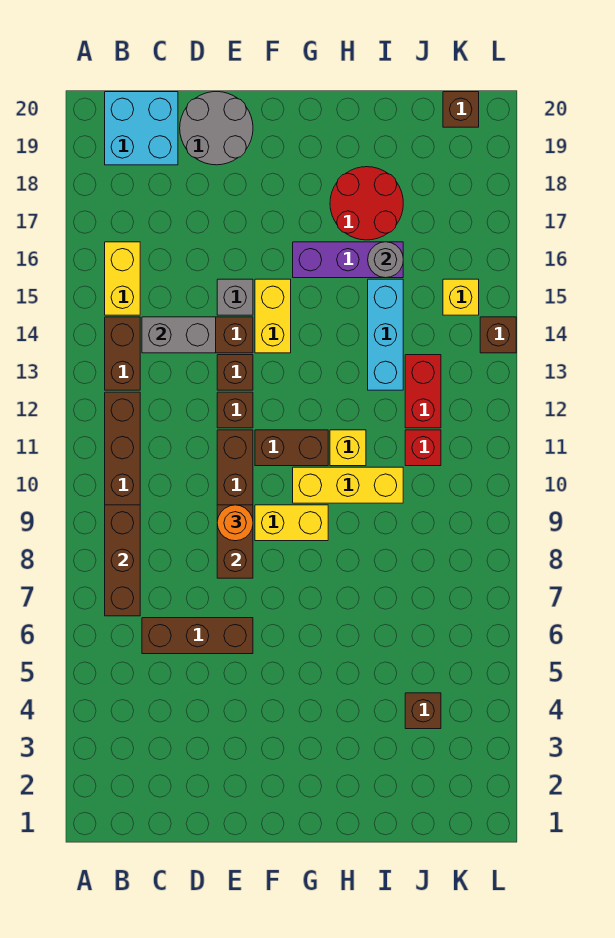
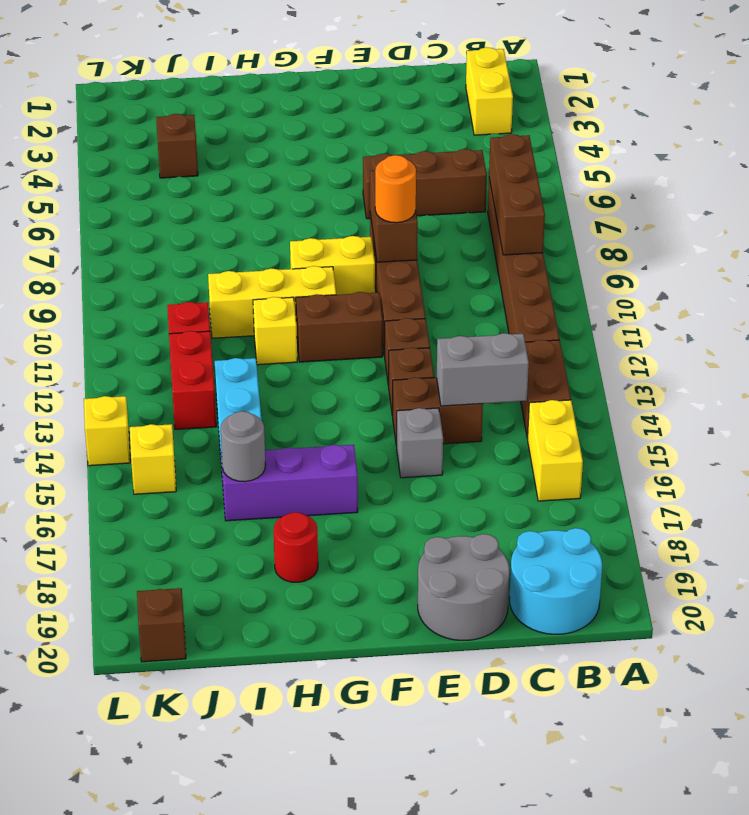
cyan 2x2 brick [105,92,178,165] -> cyan 2x2 round brick [509,528,602,634]
yellow 1x2 brick [255,279,291,353] -> yellow 1x2 brick moved to [466,47,513,135]
red 2x2 round brick [330,167,403,240] -> red 1x1 round brick [274,512,318,582]
brown 1x1 brick [480,317,516,353] -> yellow 1x1 brick [84,396,130,466]

